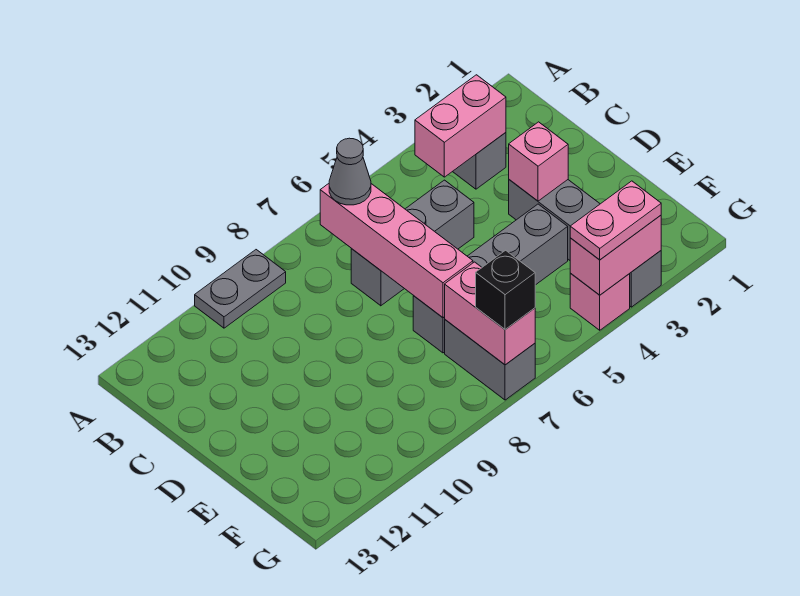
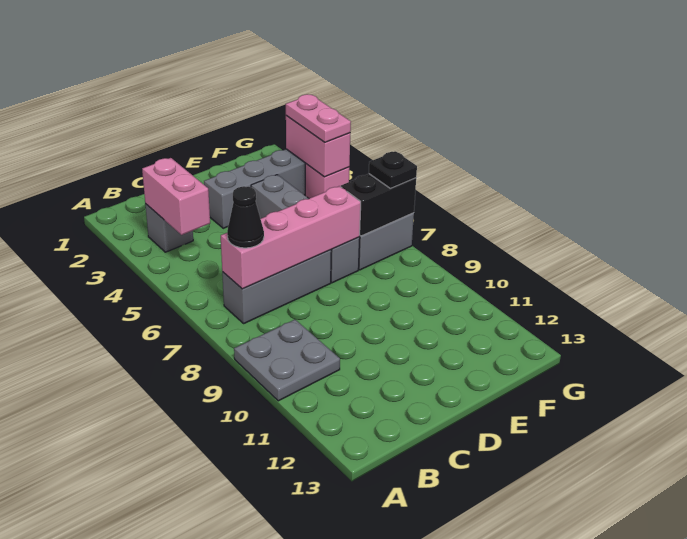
grey 1x2 plate [195,250,286,328] -> grey 2x2 plate [234,319,340,401]
grey 1x1 cone [329,138,371,205] -> black 1x1 cone [227,186,264,248]
grey 1x3 brick [351,180,474,306] -> grey 1x3 brick turned to [222,250,331,323]
pink 1x1 brick [509,122,568,201] -> none
pink 1x2 brick [445,262,535,365] -> black 1x2 brick [341,174,416,236]
black 1x1 brick [476,250,535,330] -> black 1x1 plate [369,151,417,189]

